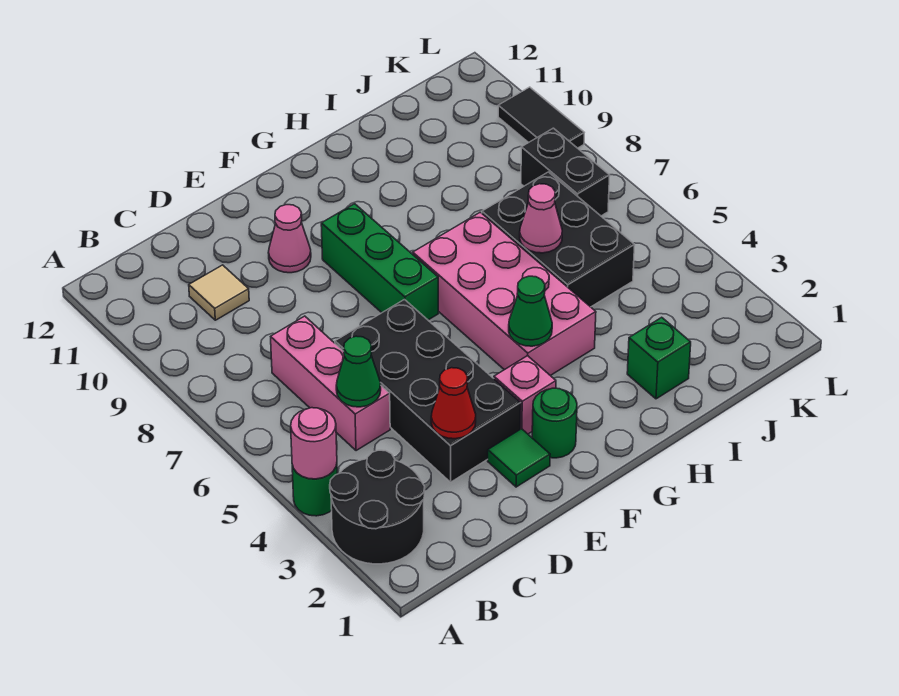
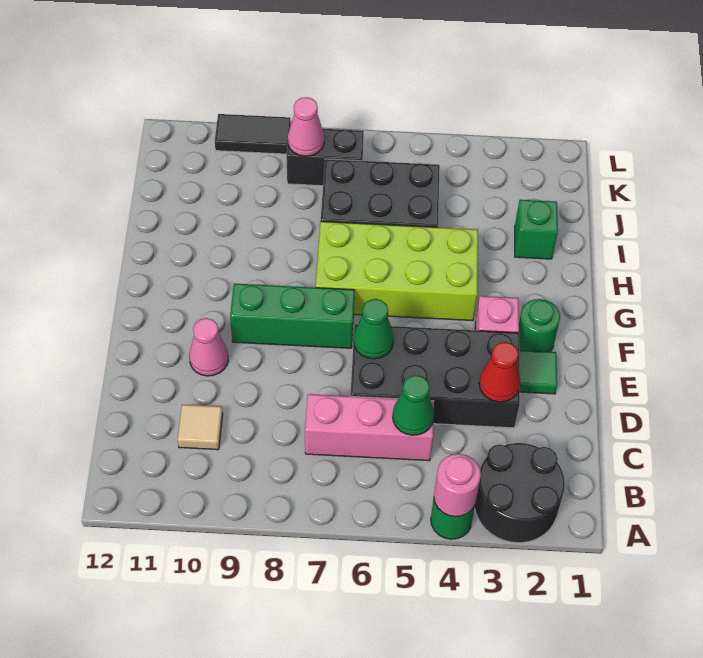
pink 2x4 brick [413,212,596,376] -> lime 2x4 brick [316,222,478,321]
green 1x1 cone [509,276,552,346] -> green 1x1 cone moved to [354,299,394,359]
pink 1x1 cone [520,184,562,253] -> pink 1x1 cone moved to [288,97,324,156]

